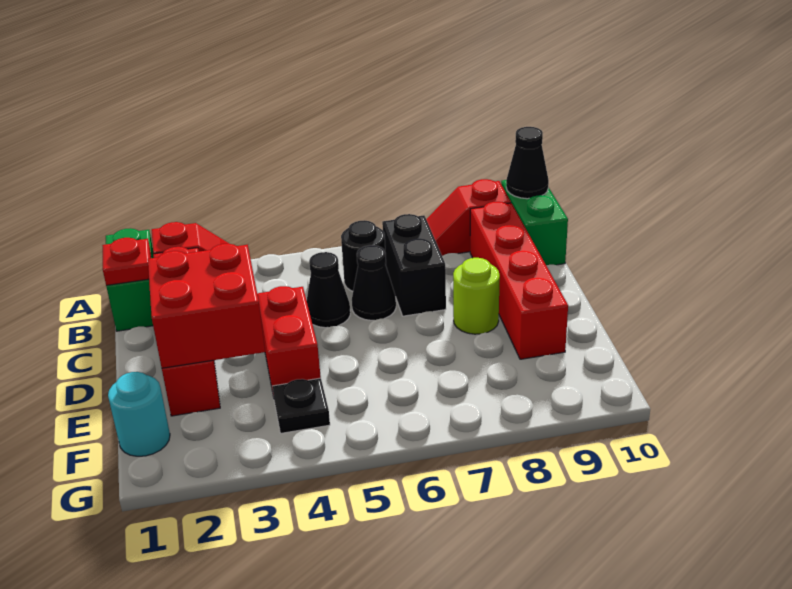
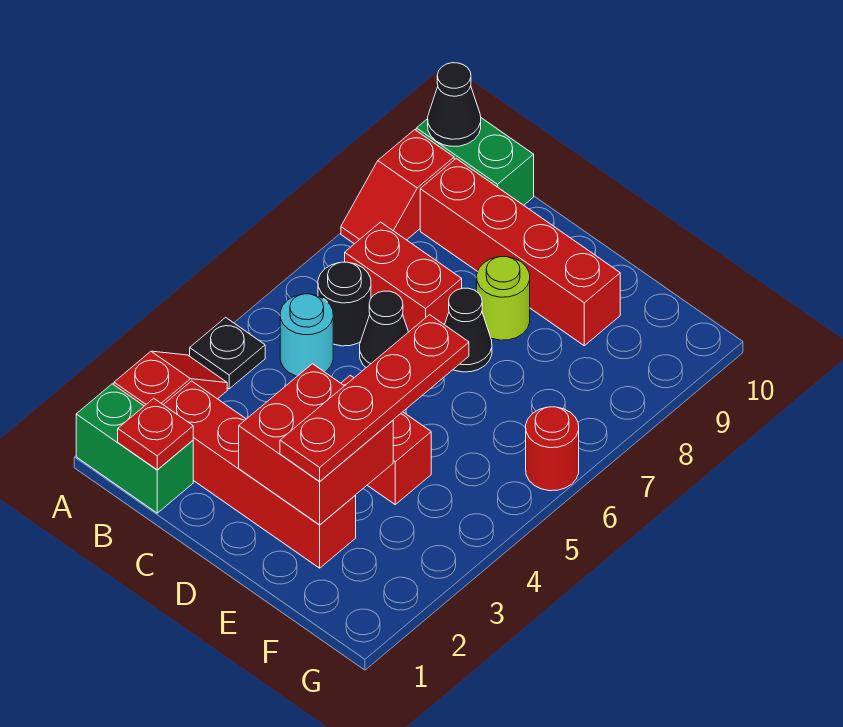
black 1x2 brick [382,214,446,316] -> red 1x2 brick [345,222,462,332]
black 1x1 cone [307,252,350,328] -> black 1x1 cone moved to [445,288,492,372]
none -> red 1x4 plate [280,315,469,482]
cyan 1x1 round brick [108,372,170,456] -> cyan 1x1 round brick moved to [280,294,333,376]
black 1x1 plate [272,378,330,433] -> black 1x1 plate moved to [190,317,265,389]
none -> red 1x1 round brick [526,407,579,491]

